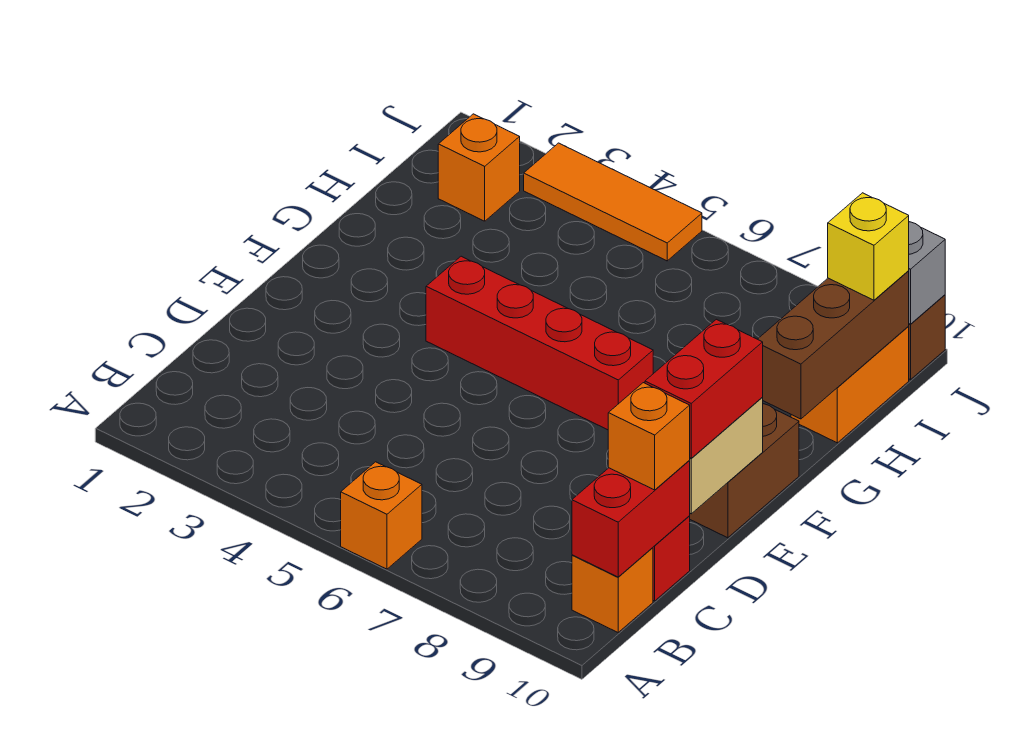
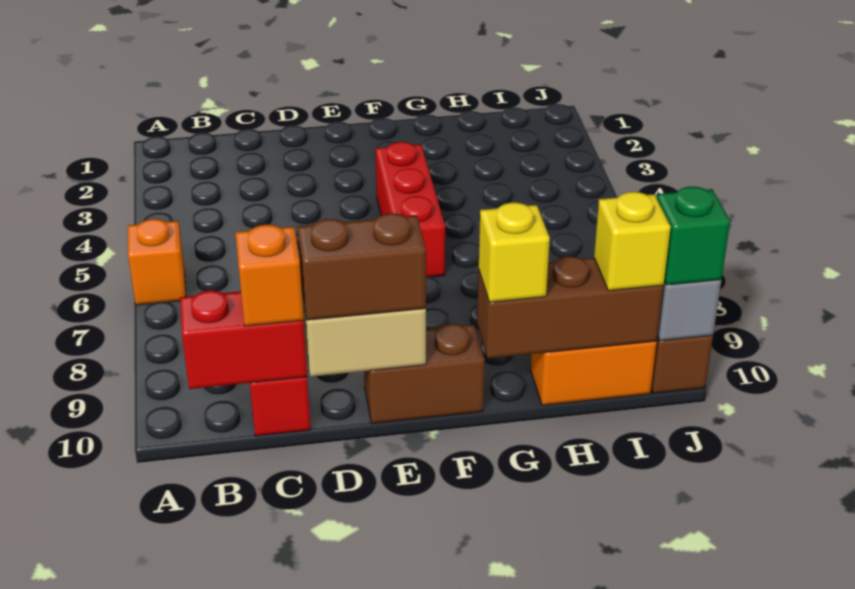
orange 1x1 brick [572,548,653,632] -> none
red 1x2 brick [645,319,763,458] -> brown 1x2 brick [298,213,426,320]
red 1x4 brick [426,256,653,430] -> red 1x3 brick [375,142,445,277]
none -> yellow 1x1 brick [479,202,550,302]
orange 1x1 brick [438,114,520,221] -> none
orange 1x3 tile [524,143,702,261] -> none
none -> green 1x1 brick [657,187,730,285]

